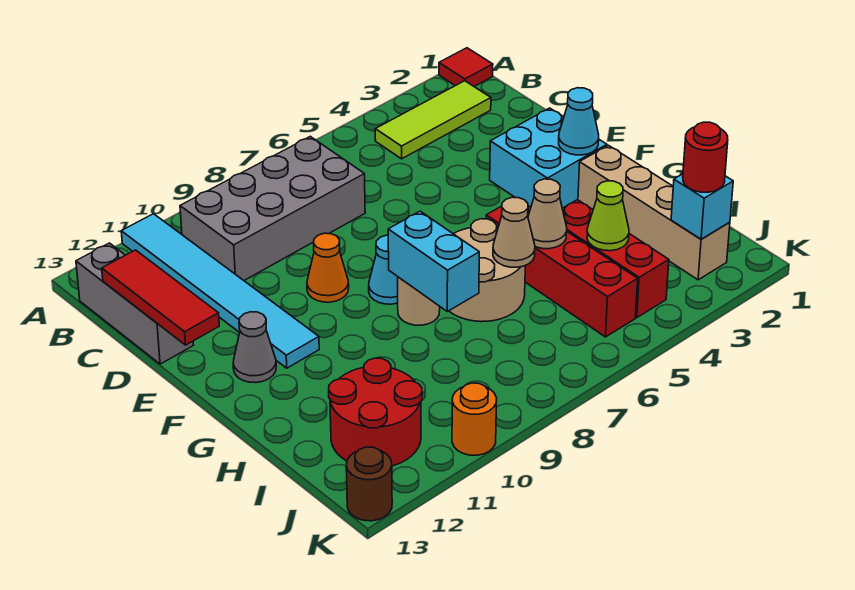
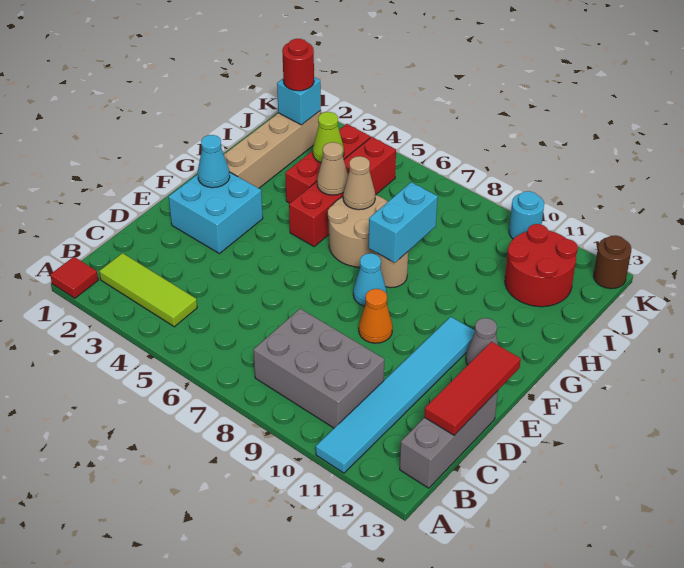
grey 2x4 brick [180,136,365,280] -> grey 2x3 brick [253,309,384,428]
orange 1x1 round brick [452,383,497,455] -> cyan 1x1 round brick [509,191,544,239]

